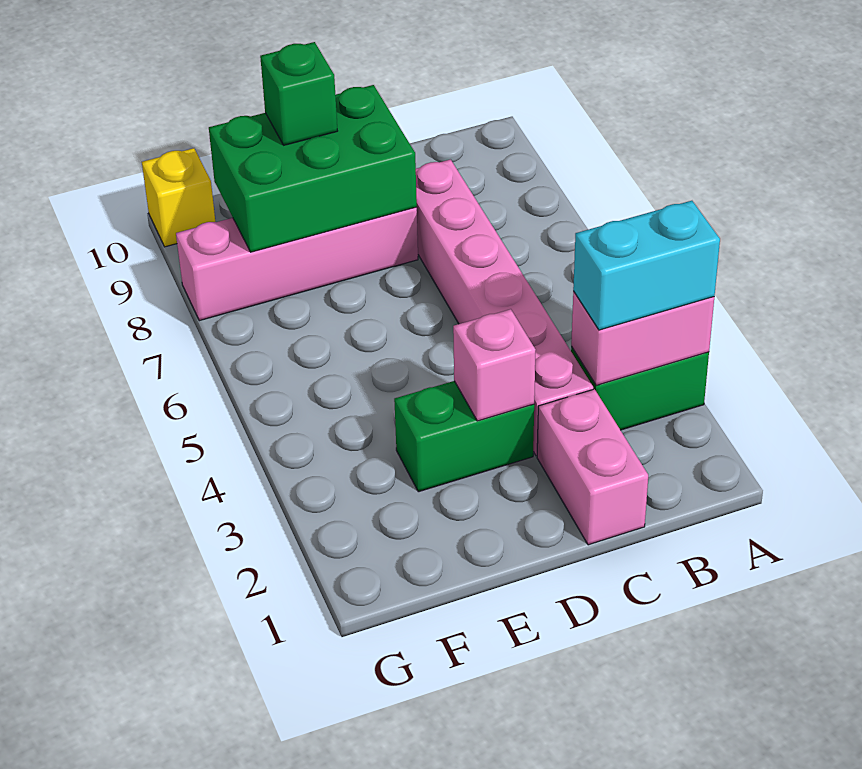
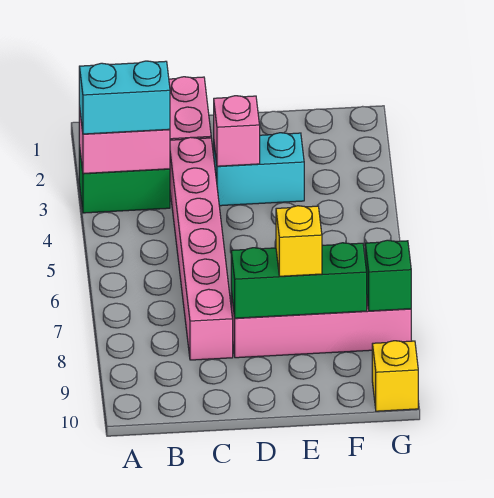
green 1x2 brick [394,381,534,492] -> cyan 1x2 brick [214,133,304,206]
green 2x3 brick [209,85,417,252] -> green 1x3 brick [231,243,367,318]
none -> yellow 1x1 brick [276,206,322,276]
green 1x1 brick [260,42,337,145] -> green 1x1 brick moved to [365,240,411,311]

